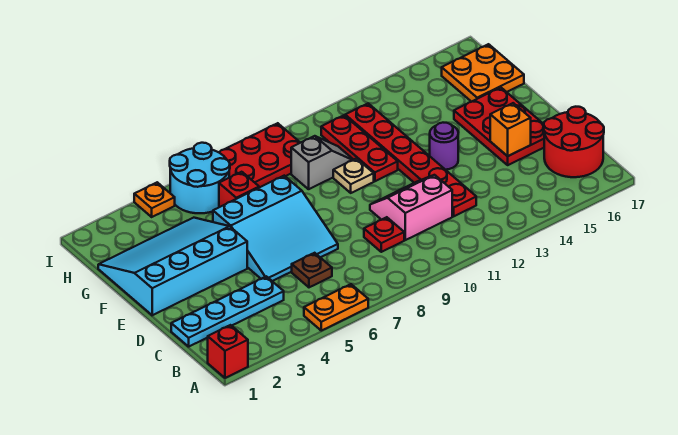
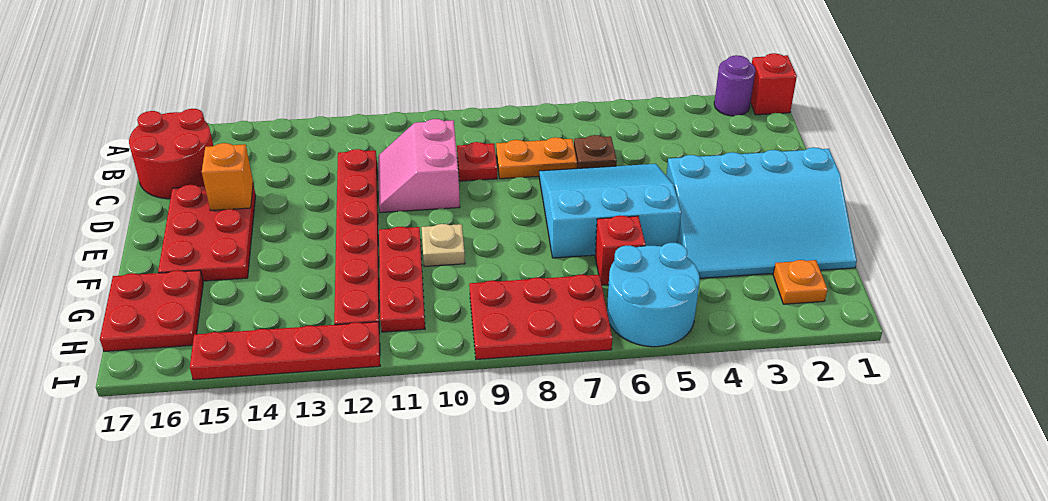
orange 1x2 plate [304,284,368,331] -> orange 1x2 plate moved to [496,137,577,179]
cyan 1x4 plate [171,276,284,347] -> none
pink 2x2 slope [370,175,452,240] -> pink 2x2 slope turned to [378,119,460,213]
purple 1x1 round brick [430,123,458,170] -> purple 1x1 round brick moved to [714,55,755,116]
grey 1x2 slope [291,136,353,189] -> none
orange 2x2 plate [442,44,524,102] -> red 2x2 plate [100,270,203,352]
orange 1x1 plate [134,182,175,217] -> orange 1x1 plate moved to [773,260,827,304]
none -> red 1x4 plate [190,322,380,380]

